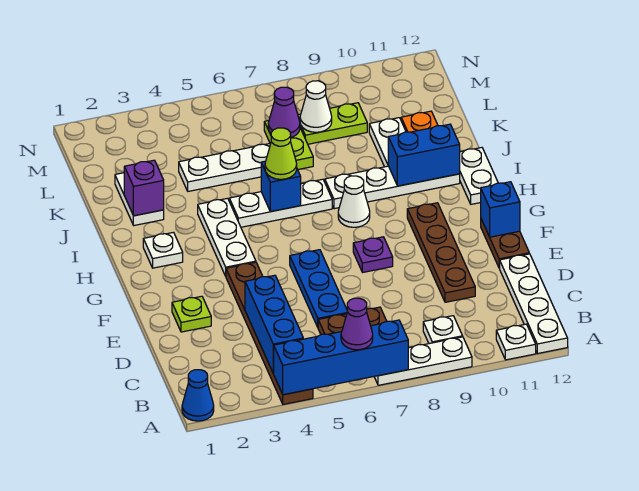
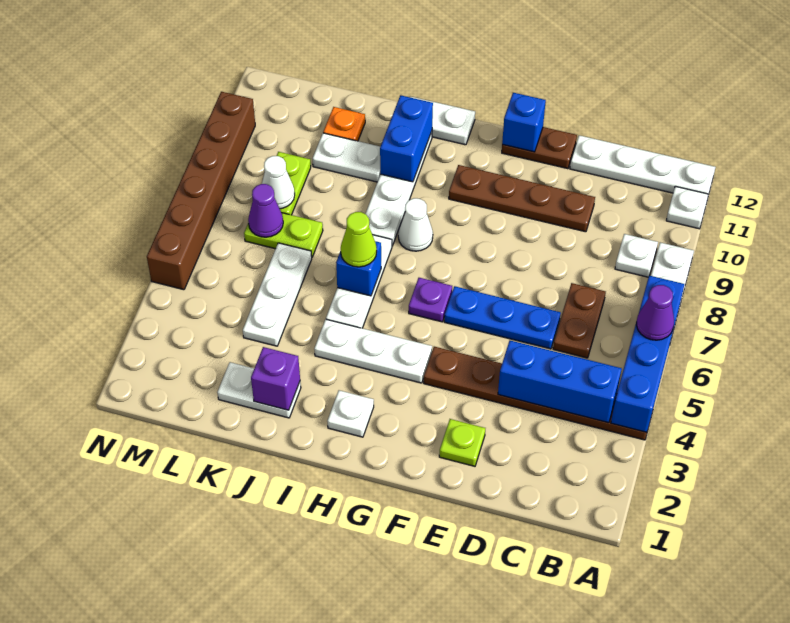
blue 1x1 cone [182,370,214,421] -> none
purple 1x1 plate [353,237,393,272] -> purple 1x1 plate moved to [409,278,452,322]
none -> brown 1x6 brick [147,92,255,290]

